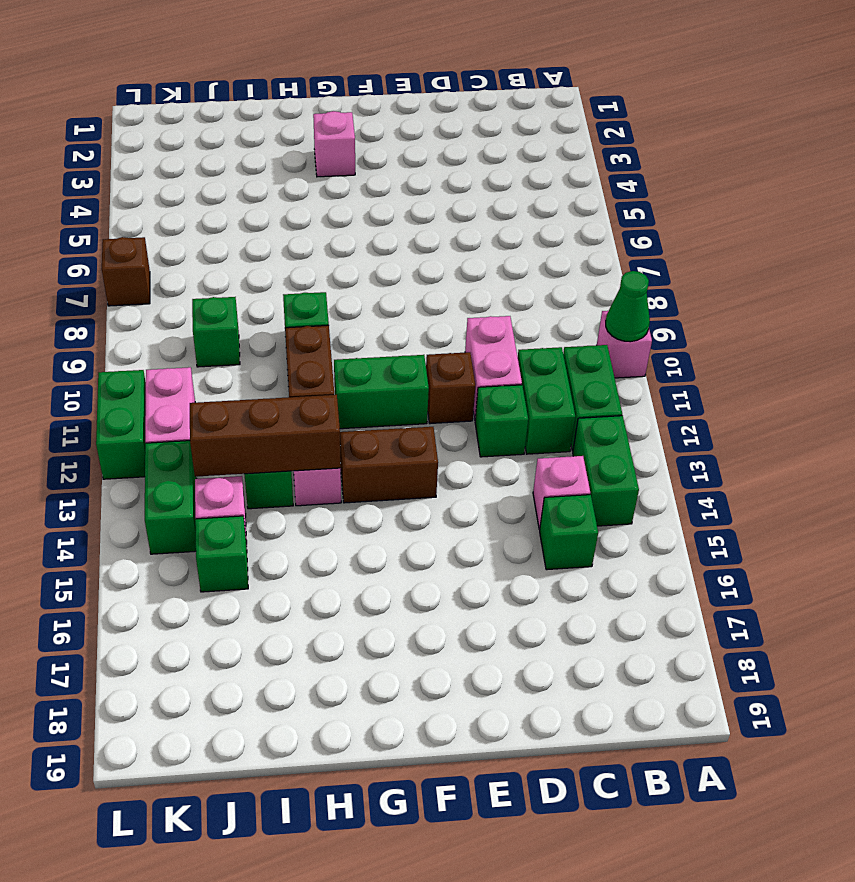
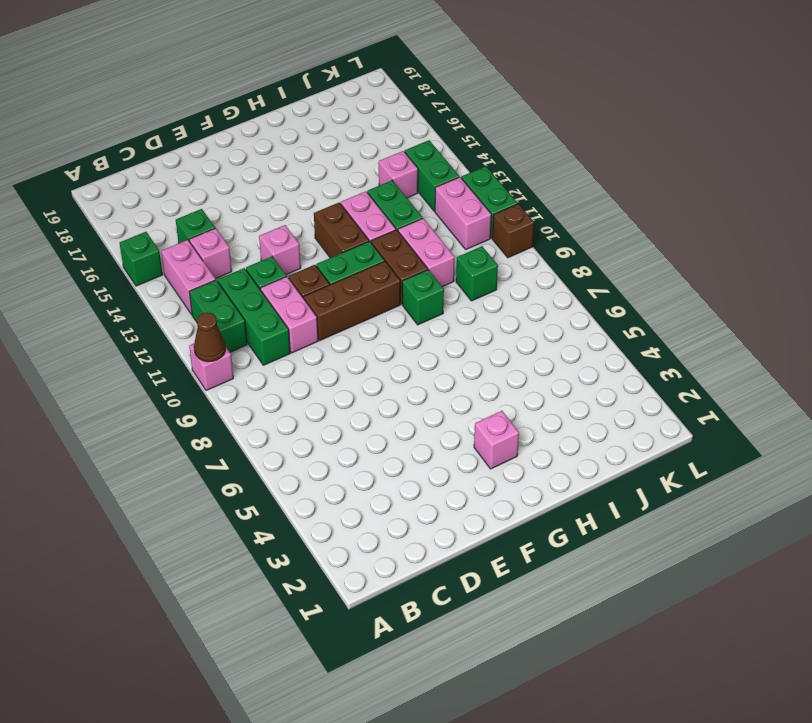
green 1x1 cone [606,271,650,342] -> brown 1x1 cone [194,312,225,362]
green 1x2 brick [573,416,639,526] -> pink 1x2 brick [161,240,216,315]
green 1x2 brick [518,347,575,454] -> green 1x3 brick [218,268,290,365]
none -> pink 1x1 brick [259,225,301,275]
brown 1x2 brick [340,427,438,503] -> brown 1x2 brick turned to [314,203,369,258]
brown 1x3 brick [190,395,341,477] -> brown 1x3 brick moved to [304,261,400,340]
none -> pink 1x2 brick [398,218,455,287]
green 1x1 brick [195,516,248,592] -> green 1x1 brick moved to [120,232,163,286]
brown 1x1 brick [102,237,150,306] -> brown 1x1 brick moved to [492,204,534,258]

